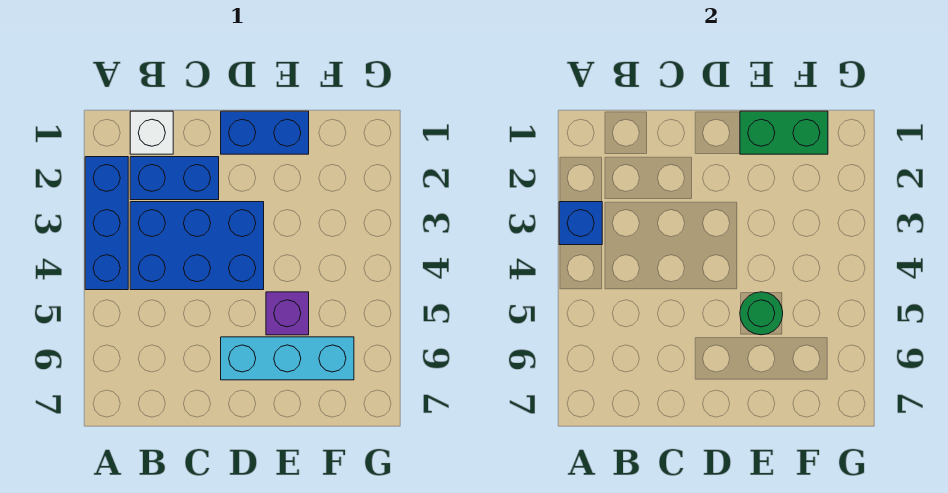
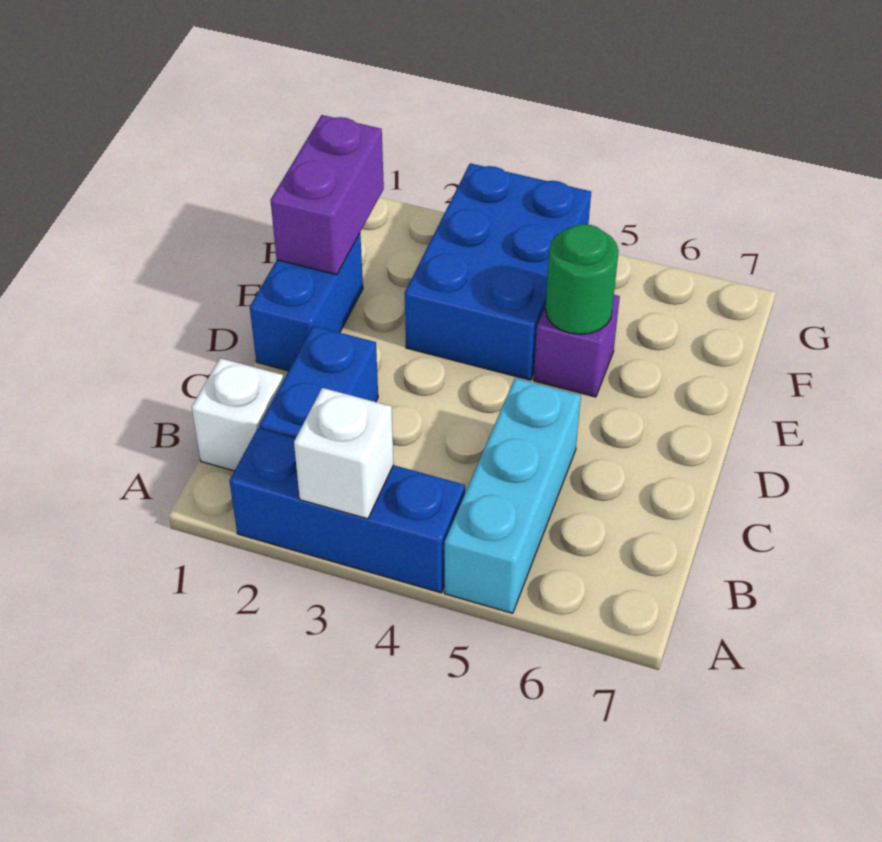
blue 1x1 brick [559,202,602,245] -> white 1x1 brick [294,388,394,519]
blue 2x3 brick [130,202,264,290] -> blue 2x3 brick moved to [405,163,591,380]
cyan 1x3 brick [221,337,354,380] -> cyan 1x3 brick moved to [445,378,581,613]
green 1x2 brick [740,111,828,154] -> purple 1x2 brick [271,115,384,275]

